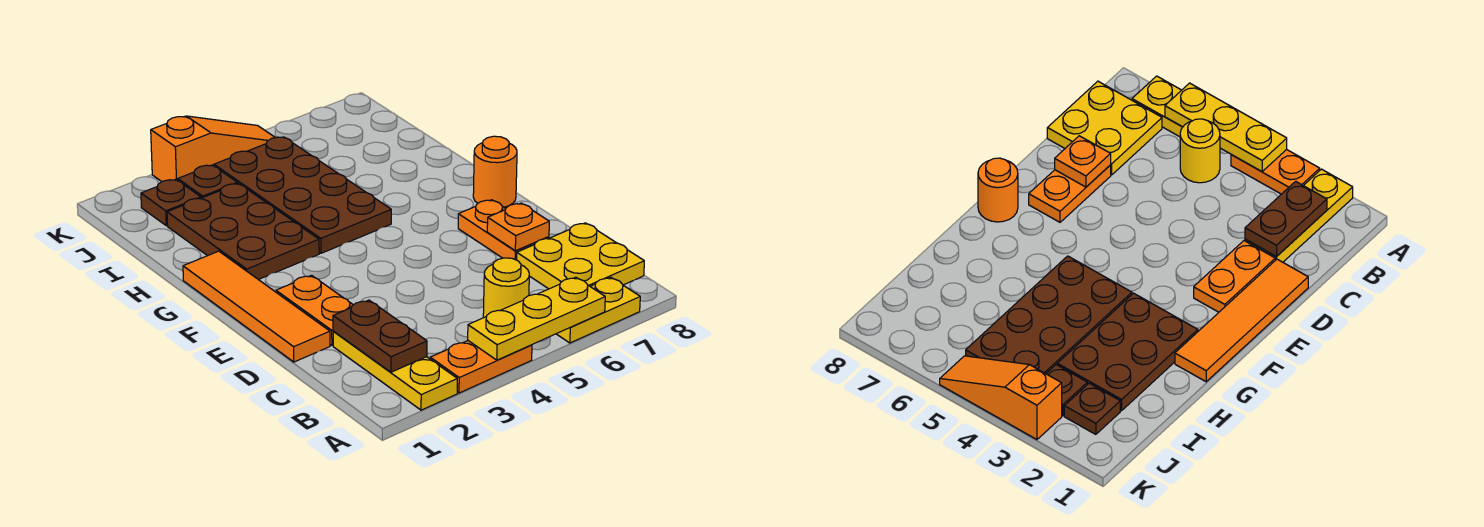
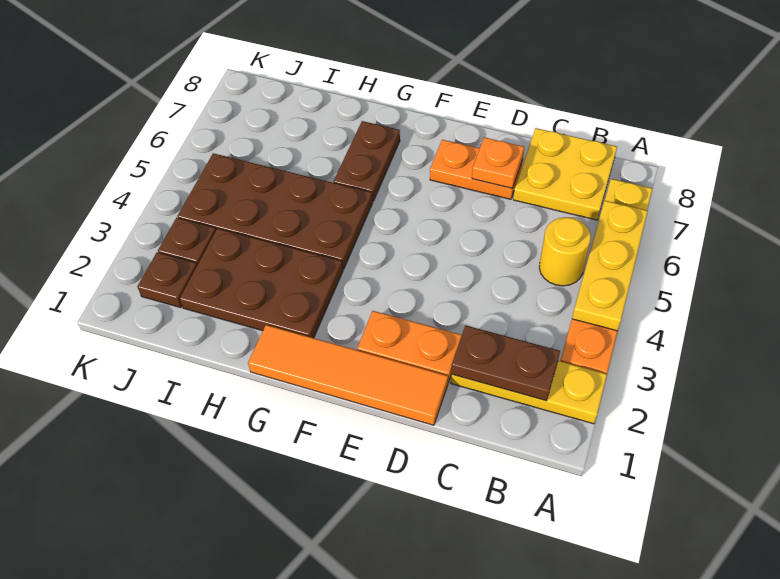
orange 1x1 round brick [473,136,517,207] -> none
none -> brown 1x2 plate [334,121,400,201]
orange 1x3 slope [151,116,275,181] -> none

